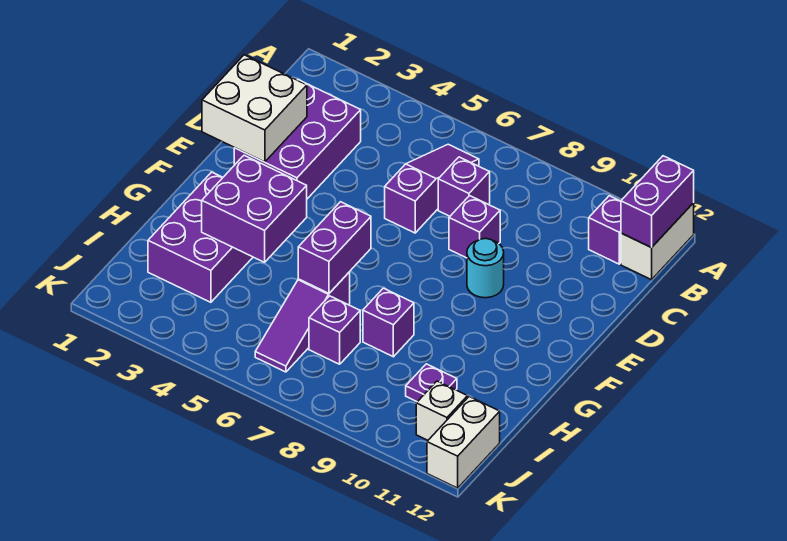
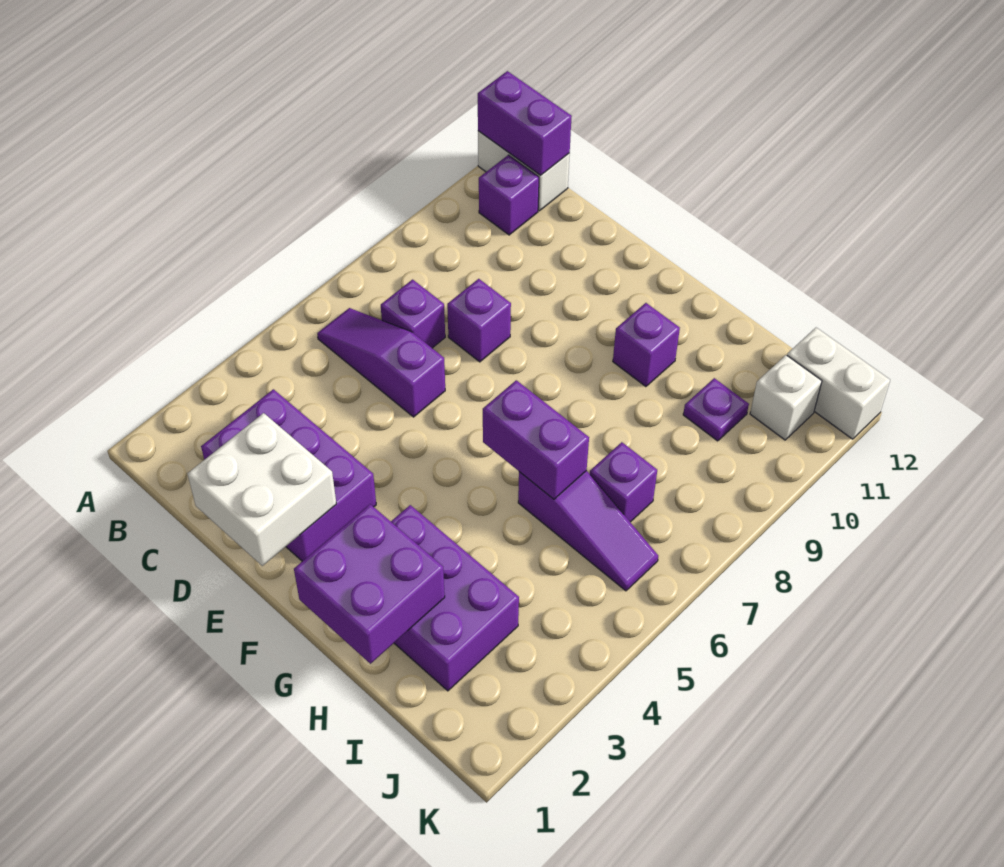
cyan 1x1 round brick [467,239,504,298] -> none
purple 2x2 brick [202,155,307,262] -> purple 2x2 brick moved to [294,504,445,664]
purple 1x1 brick [363,288,414,357] -> purple 1x1 brick moved to [613,303,680,387]

